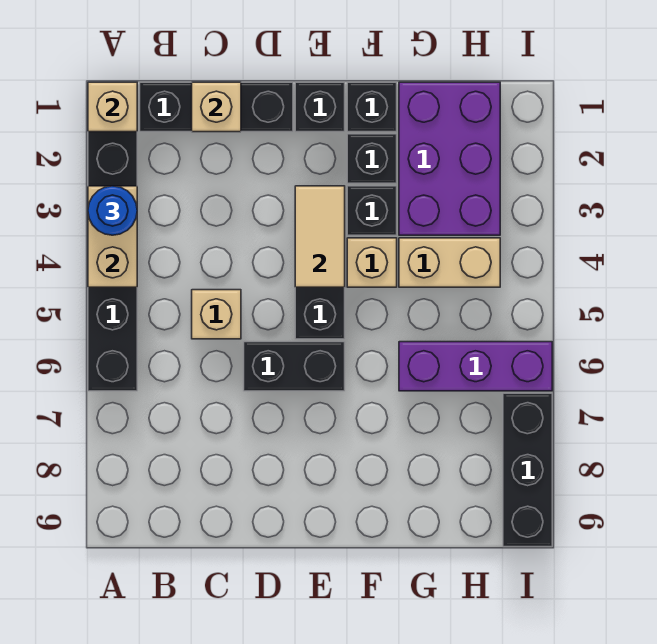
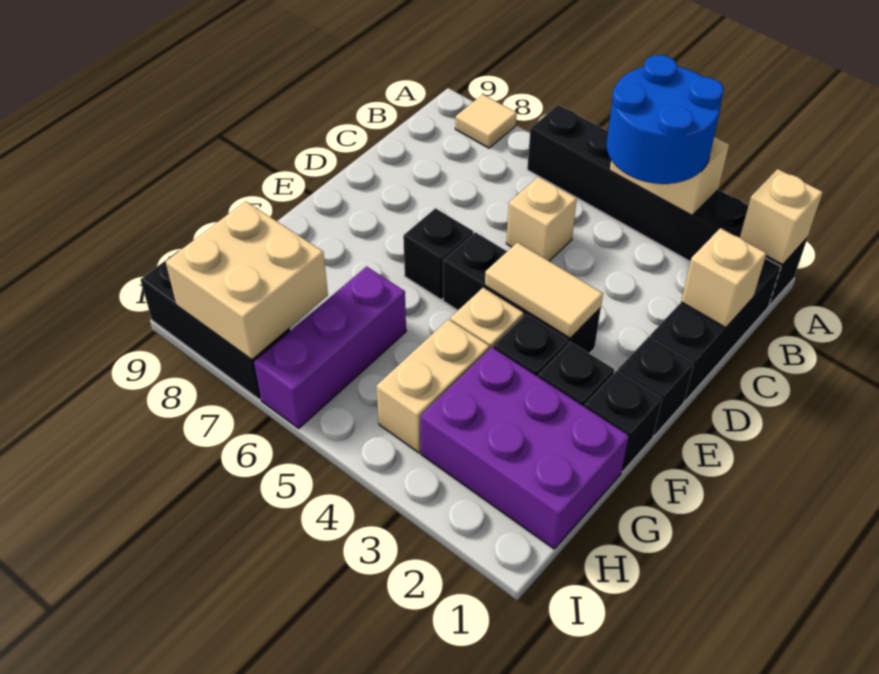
blue 1x1 round brick [88,186,137,235] -> blue 2x2 round brick [606,55,724,184]
none -> tan 1x1 tile [455,95,517,148]
black 1x2 brick [244,342,345,391] -> black 1x1 brick [403,208,473,300]
none -> tan 2x2 brick [166,201,328,360]

